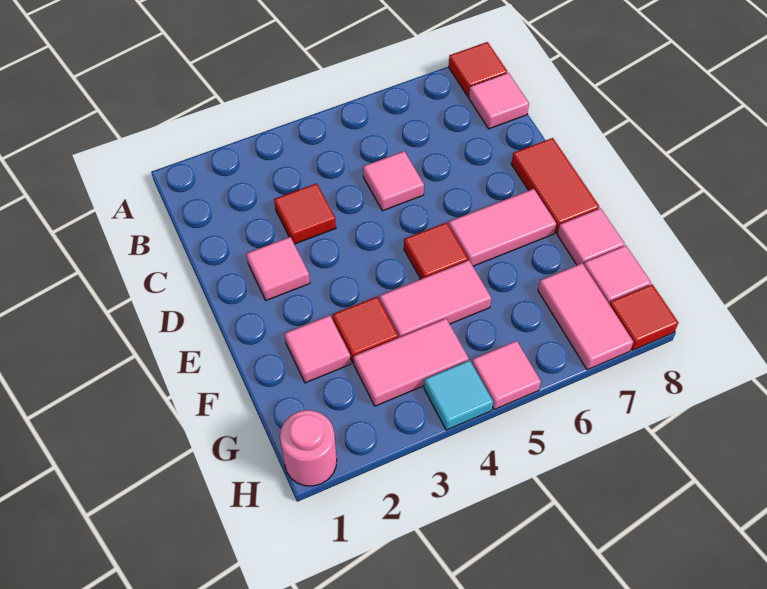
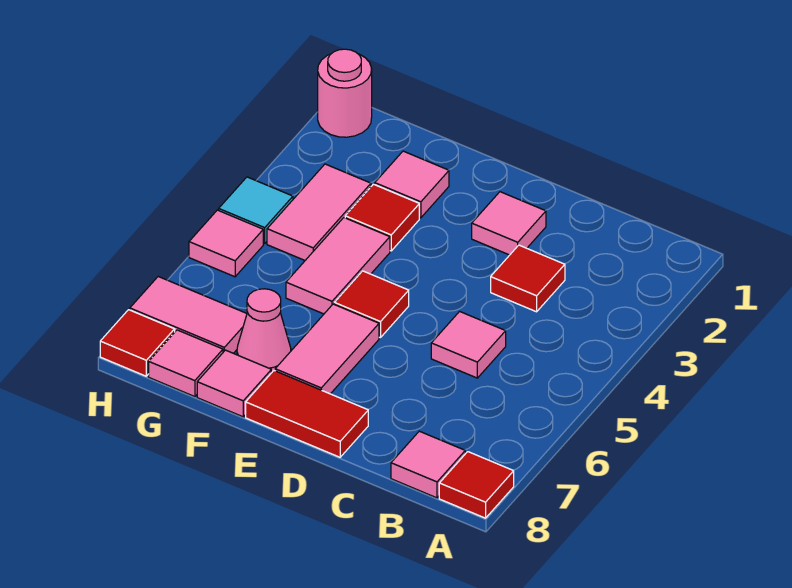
none -> pink 1x1 cone [237,289,291,373]

